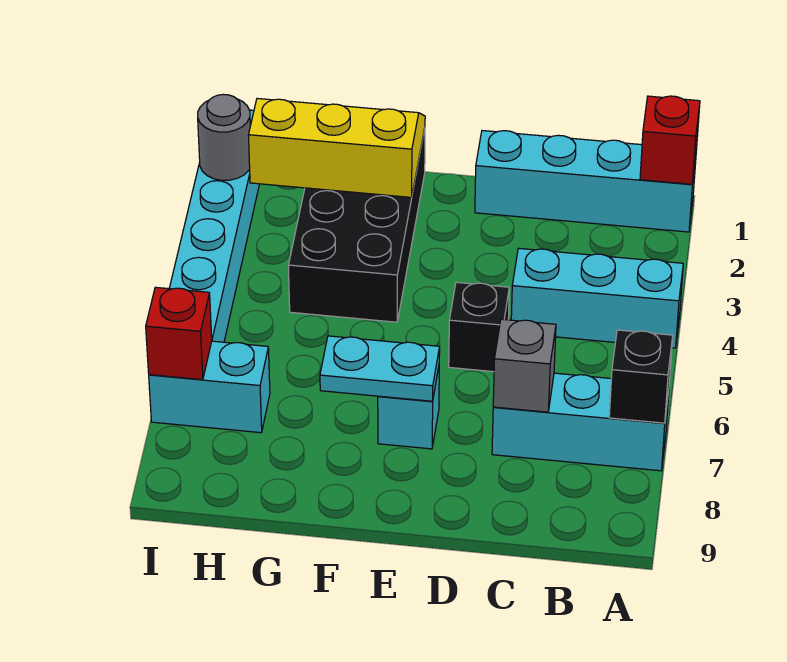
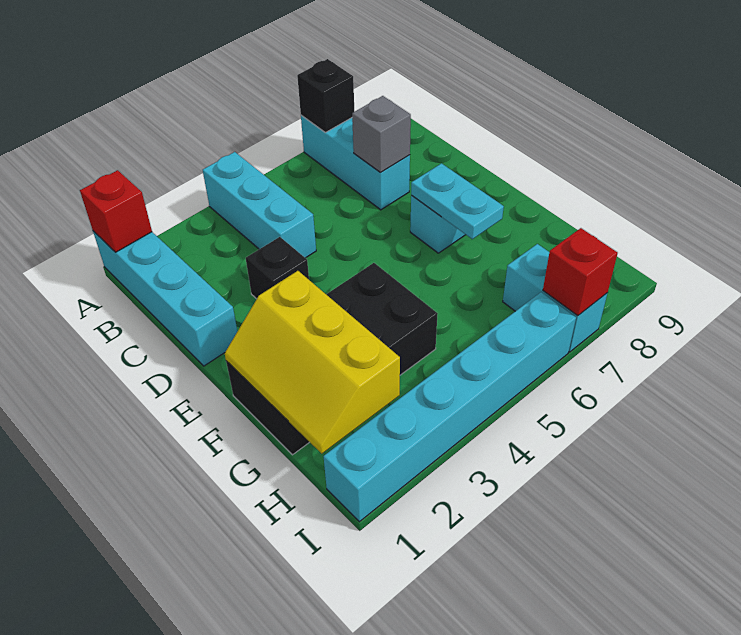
black 1x1 brick [449,282,509,372] -> black 1x1 brick moved to [246,237,309,299]
grey 1x1 round brick [198,94,250,180] -> none

